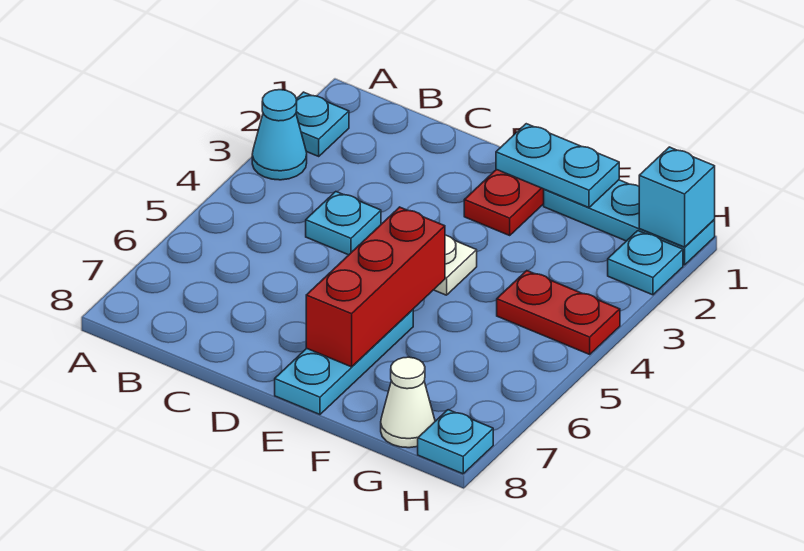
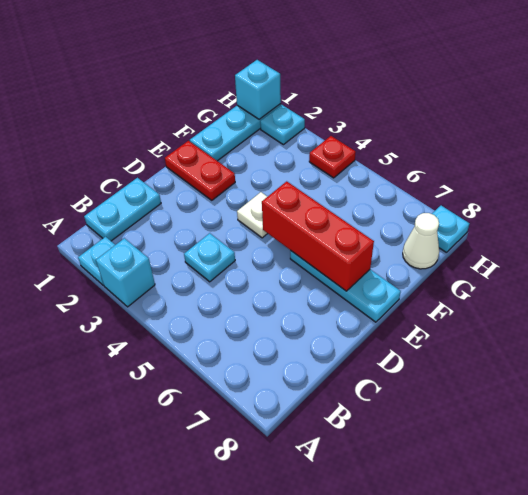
cyan 1x1 cone [252,90,307,180] -> cyan 1x1 brick [96,238,155,307]
cyan 1x2 plate [496,124,619,208] -> cyan 1x2 plate moved to [84,178,161,241]
red 1x2 plate [497,271,620,354] -> red 1x1 plate [309,136,356,178]

